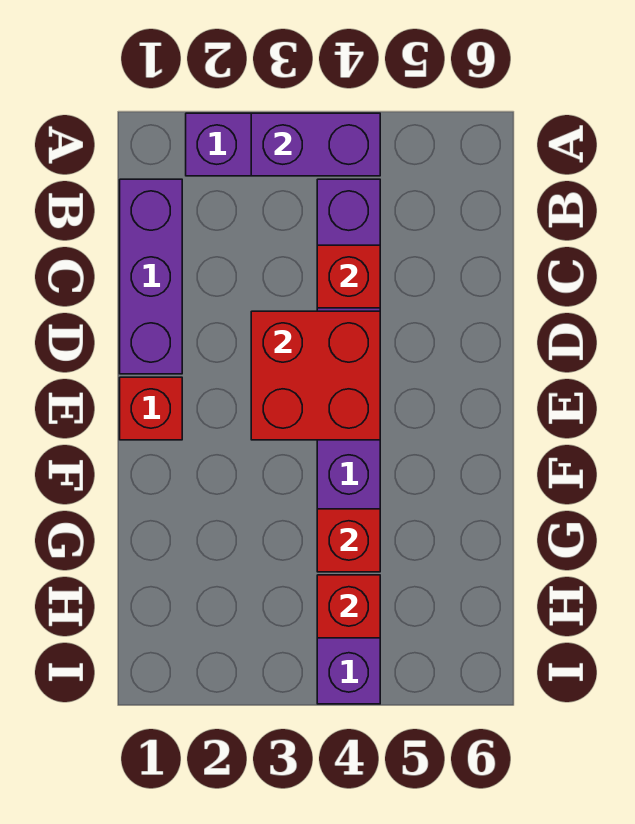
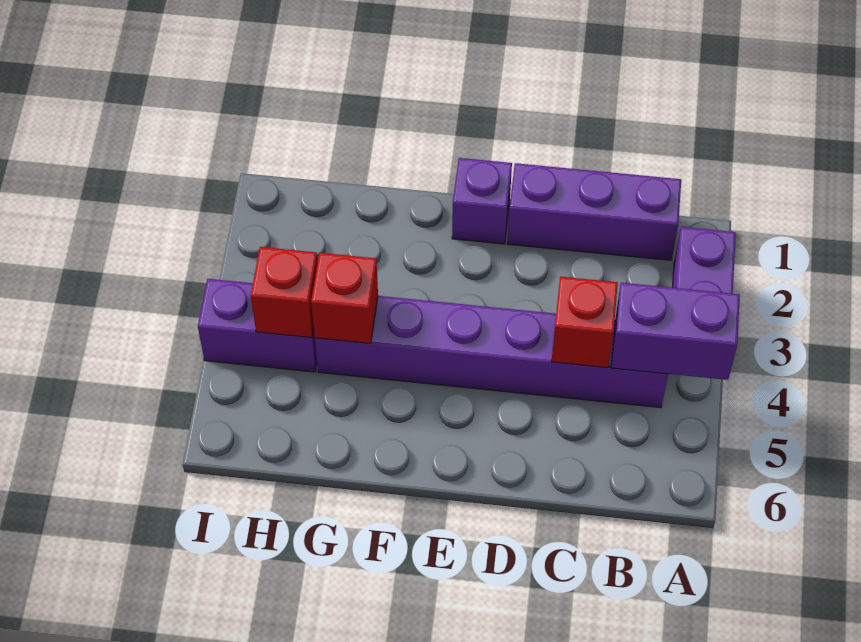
purple 1x2 brick [251,113,380,176] -> purple 1x2 brick turned to [611,283,740,380]
red 2x2 brick [251,311,380,440] -> none
red 1x1 brick [120,377,182,440] -> purple 1x1 brick [452,158,512,244]

